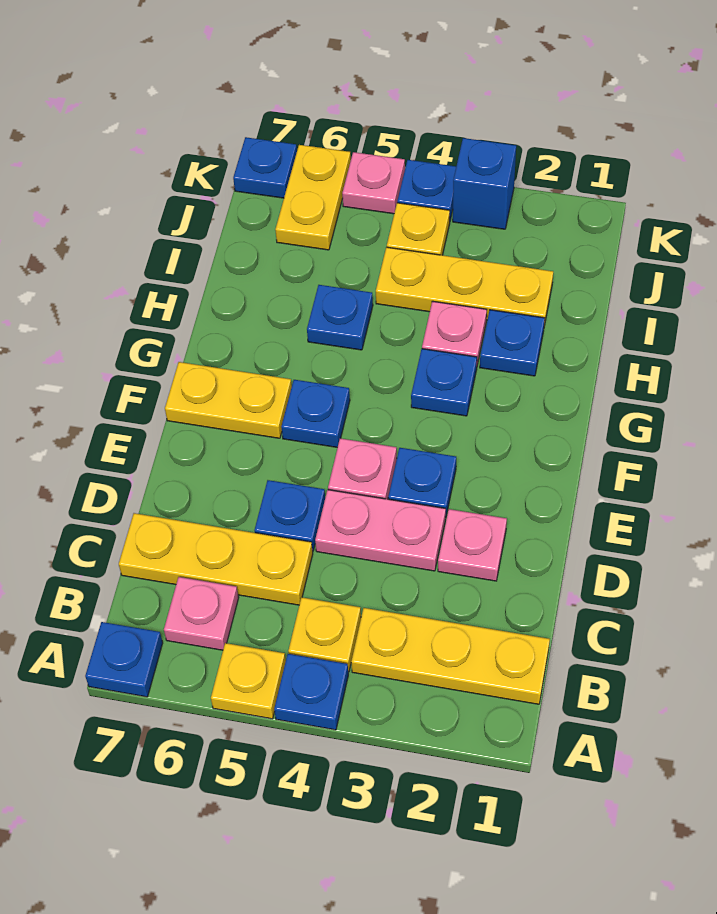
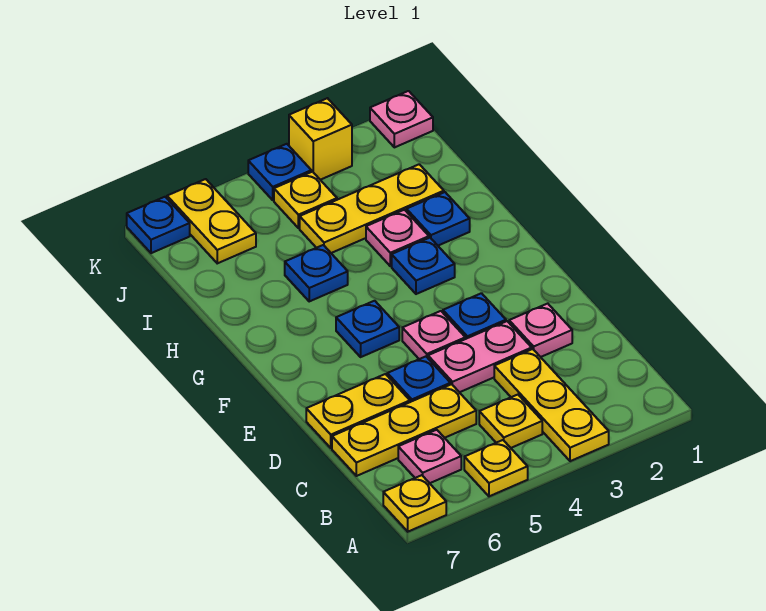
blue 1x1 plate [274,654,348,730] -> none
blue 1x1 plate [85,622,163,697] -> yellow 1x1 plate [383,475,446,532]
yellow 1x3 plate [351,608,550,704] -> yellow 1x3 plate turned to [494,349,609,461]
yellow 1x2 plate [165,362,292,438] -> yellow 1x2 plate moved to [306,374,410,448]
blue 1x1 brick [453,138,516,229] -> yellow 1x1 brick [289,98,352,180]
pink 1x1 plate [342,152,405,214] -> pink 1x1 plate moved to [370,91,433,147]

